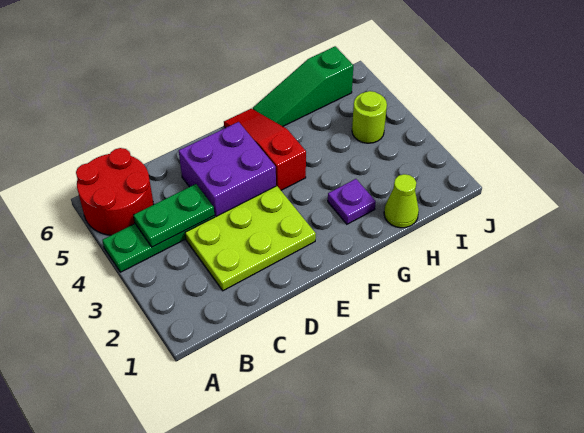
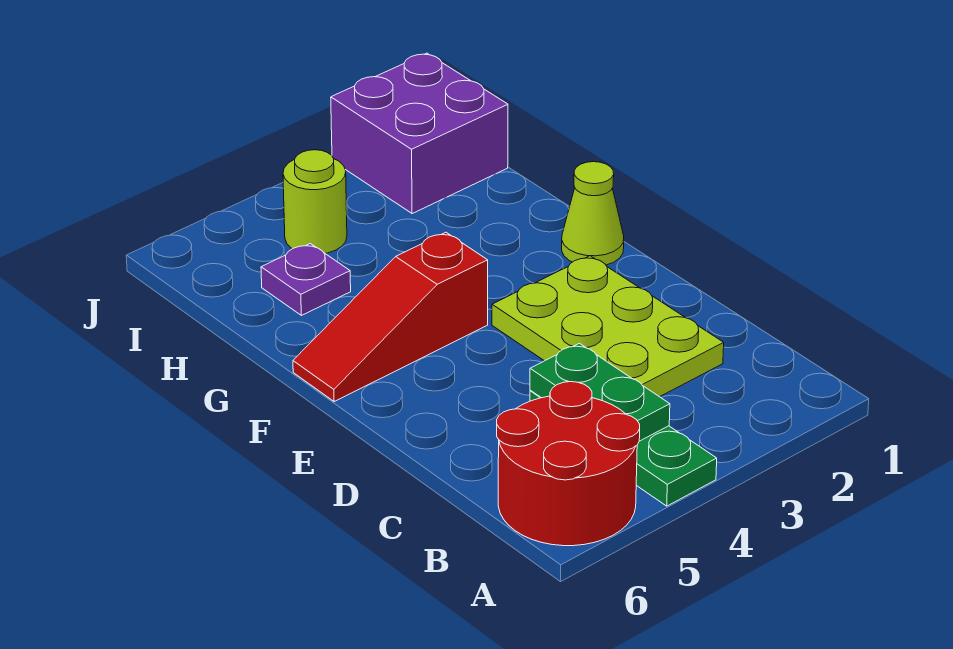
purple 2x2 brick [179,122,276,217] -> purple 2x2 brick moved to [331,53,508,214]
purple 1x1 plate [328,179,376,224] -> purple 1x1 plate moved to [261,244,351,315]
green 1x3 slope [253,46,353,126] -> none
lime 1x1 cone [384,174,419,228] -> lime 1x1 cone moved to [562,162,624,265]

